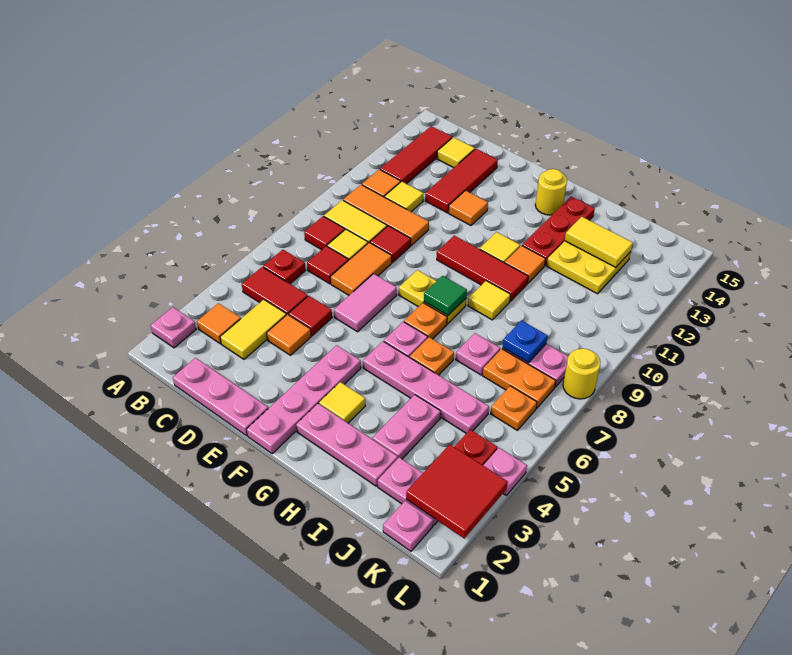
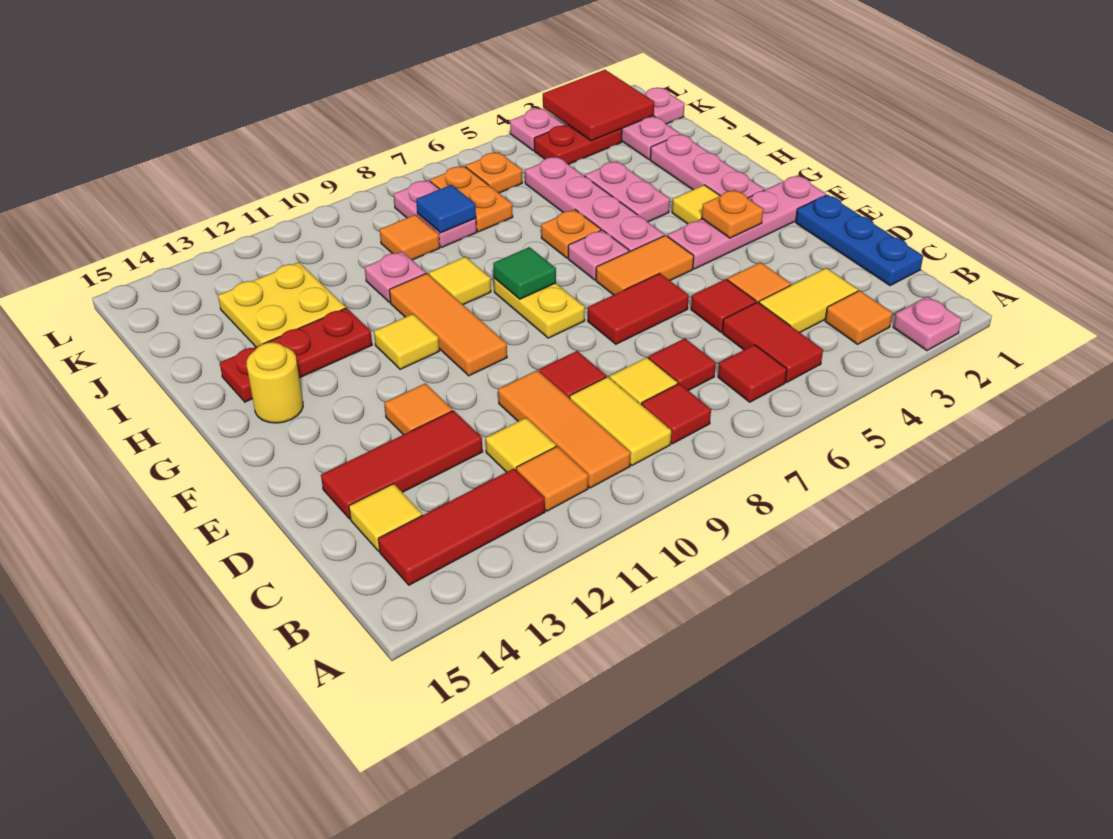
red 1x1 plate [263,250,306,284] -> red 1x1 tile [718,345,787,402]
pink 1x3 plate [173,358,268,436] -> blue 1x3 plate [796,195,923,286]
orange 1x2 tile [330,243,392,295] -> orange 1x2 tile moved to [596,235,694,295]
pink 1x2 tile [334,274,397,332] -> red 1x2 tile [588,273,689,344]
red 1x3 tile [437,236,528,301] -> orange 1x3 tile [389,273,507,376]
orange 1x1 plate [404,303,447,339] -> orange 1x1 plate moved to [702,190,763,238]
orange 1x1 tile [505,246,546,283] -> orange 1x1 tile moved to [380,215,440,260]
pink 1x2 plate [372,395,441,459] -> pink 1x2 plate turned to [585,161,670,222]
pink 1x1 plate [456,333,500,375] -> pink 1x1 plate moved to [365,251,426,303]
yellow 1x2 tile [565,217,633,267] -> none
blue 1x1 plate [503,320,547,363] -> blue 1x1 tile [416,185,476,233]
yellow 1x1 round brick [563,349,601,399] -> none

